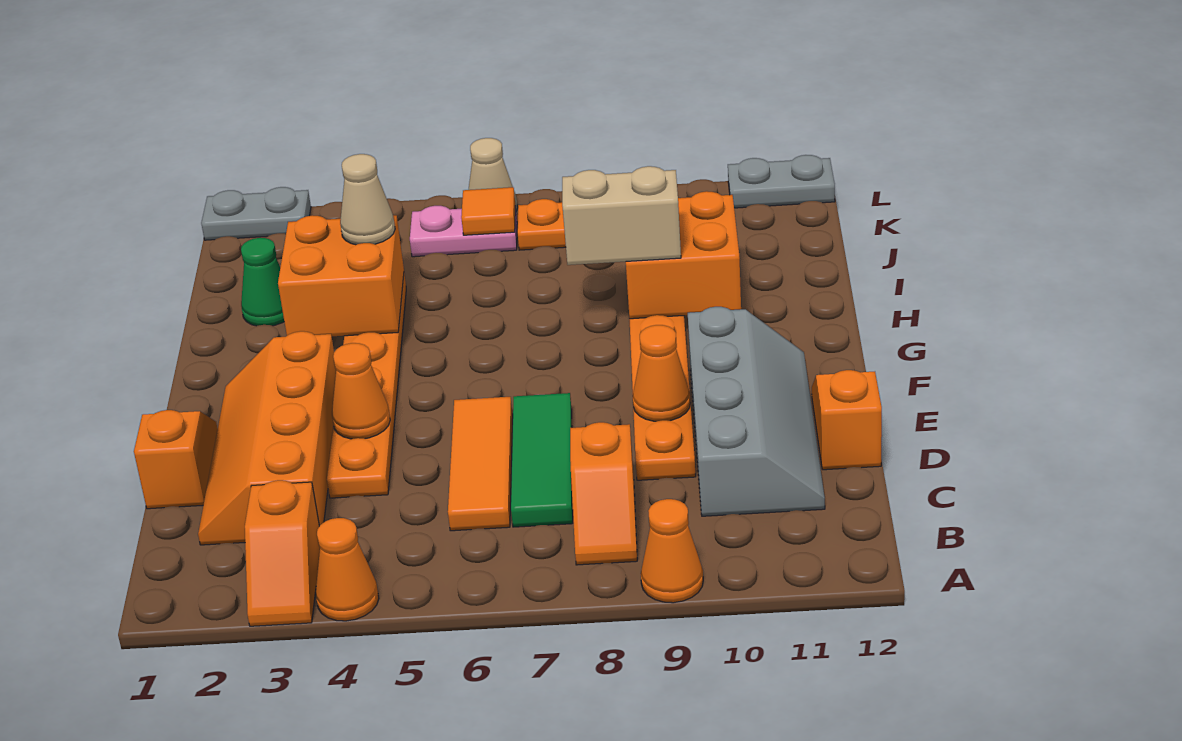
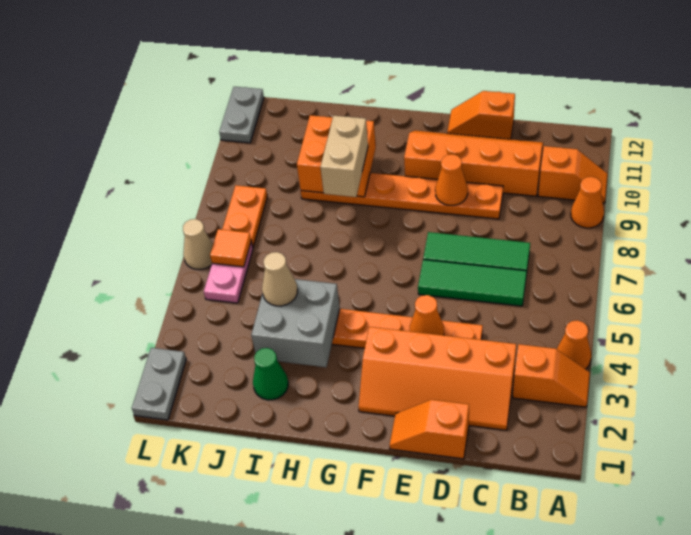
orange 1x2 slope [570,422,637,565] -> orange 1x2 slope moved to [538,146,608,203]
orange 1x3 tile [448,397,513,531] -> green 1x3 tile [418,260,527,306]
grey 2x4 slope [688,307,825,516] -> orange 2x4 slope [404,131,543,196]
orange 2x2 brick [278,215,404,336] -> grey 2x2 brick [251,279,340,367]

